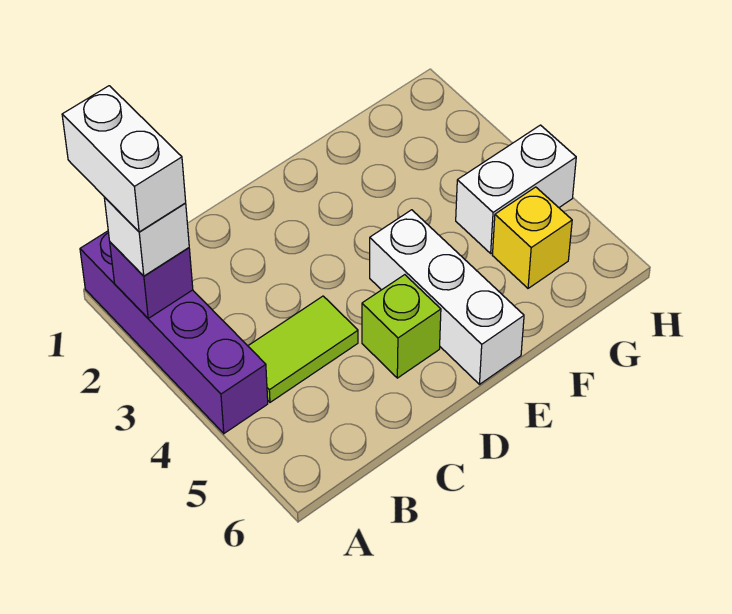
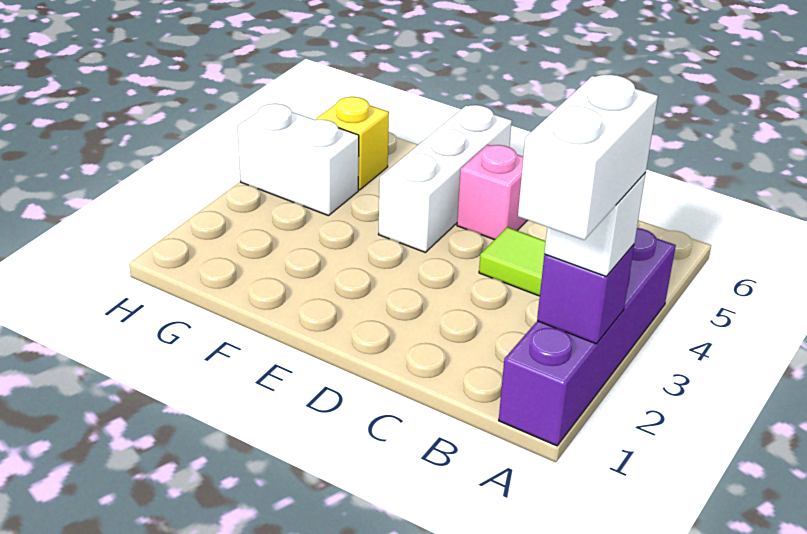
lime 1x1 brick [362,275,441,378] -> pink 1x1 brick [457,145,527,240]

